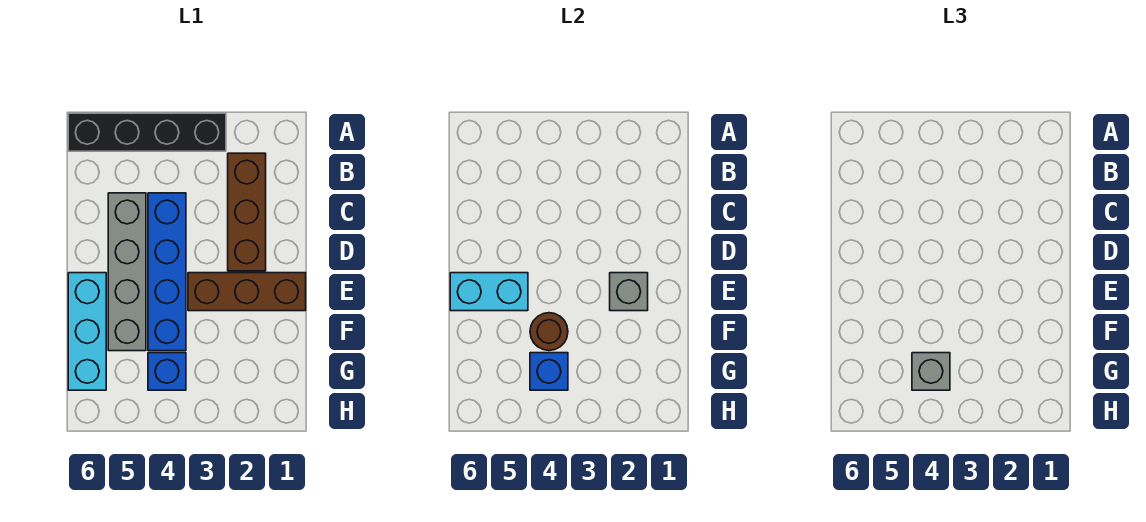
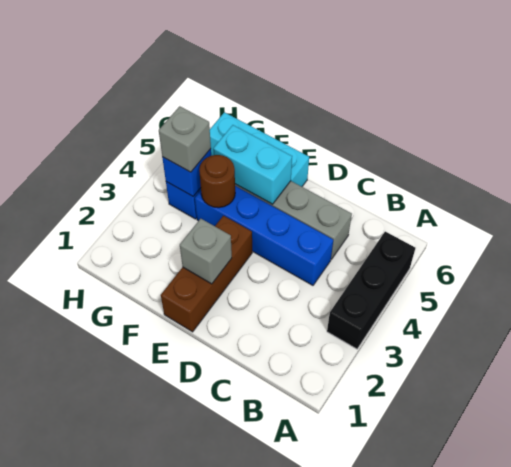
black 1x4 brick [68,113,226,151] -> black 1x3 brick [327,232,415,349]
brown 1x3 brick [228,153,266,271] -> none
cyan 1x2 brick [450,273,528,311] -> cyan 1x2 brick turned to [213,125,292,204]

